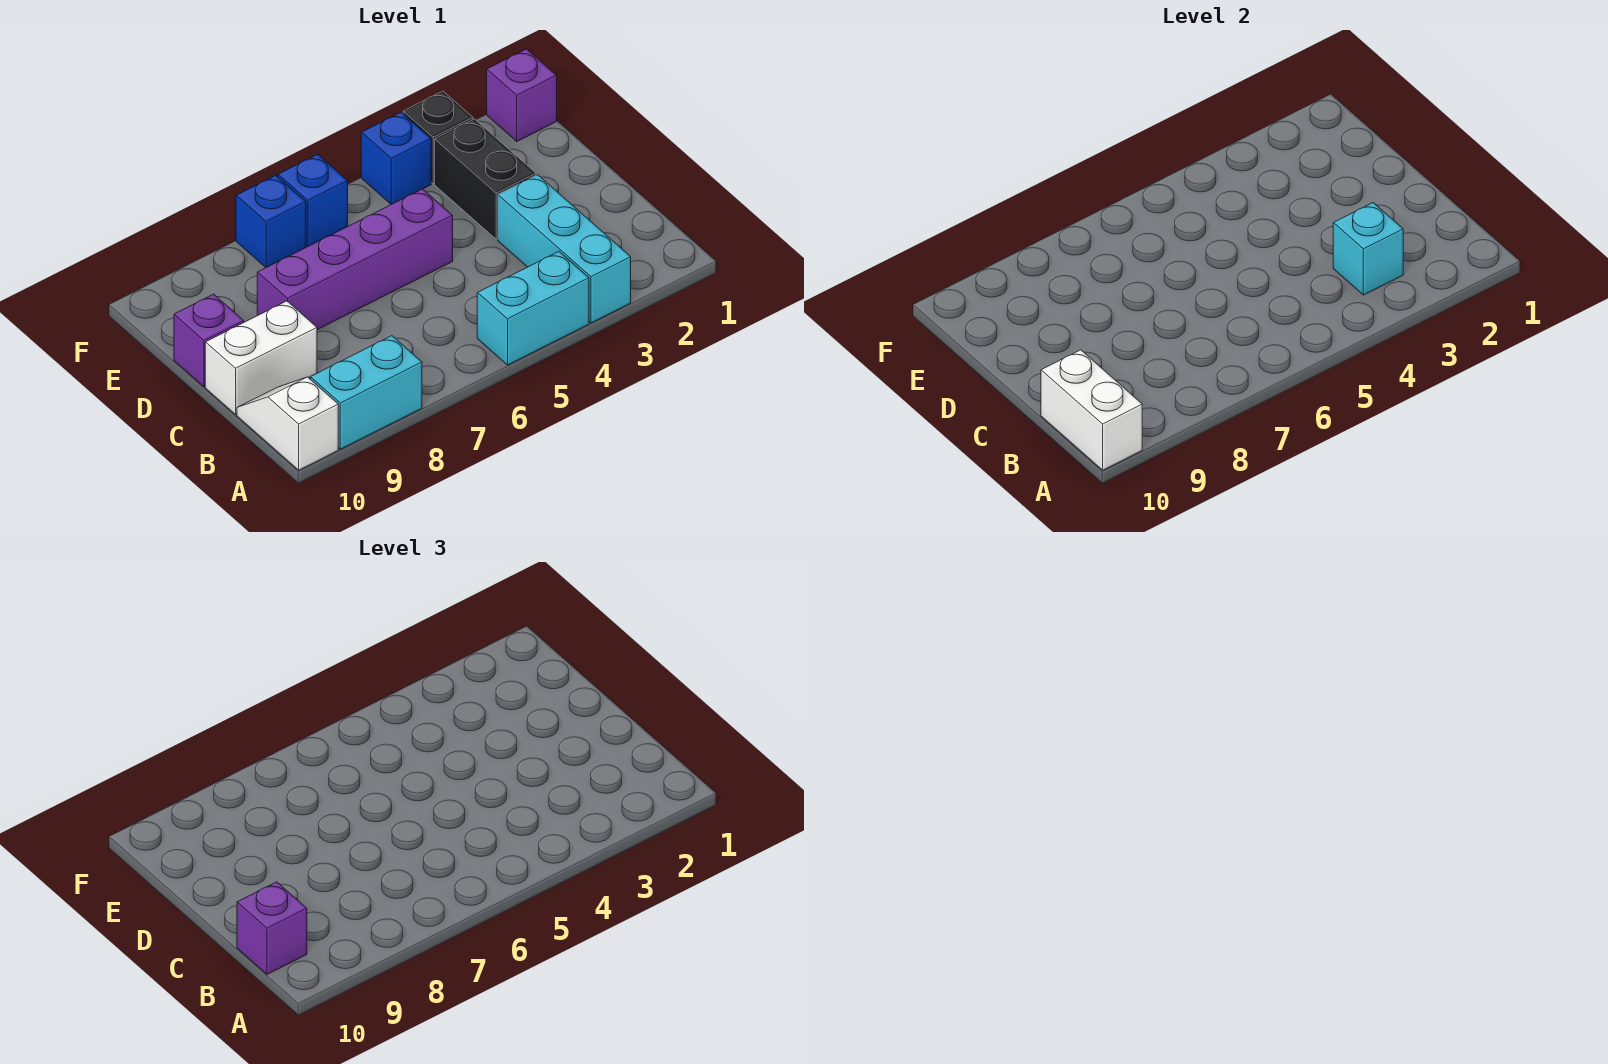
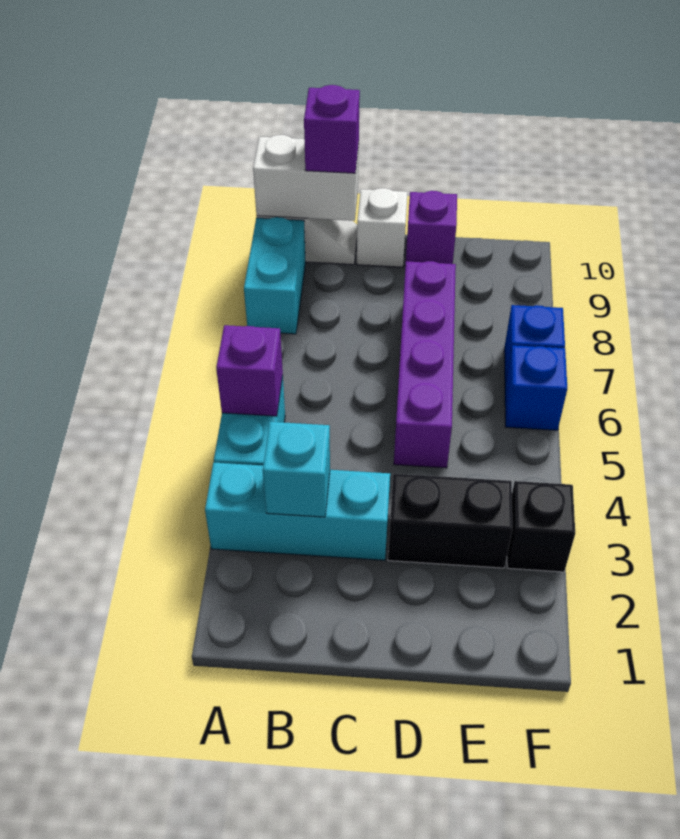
white 1x2 brick [205,301,317,414] -> white 1x1 brick [357,188,407,267]
purple 1x1 brick [487,49,557,141] -> purple 1x1 brick moved to [216,325,283,416]
blue 1x1 brick [361,112,431,204] -> none

